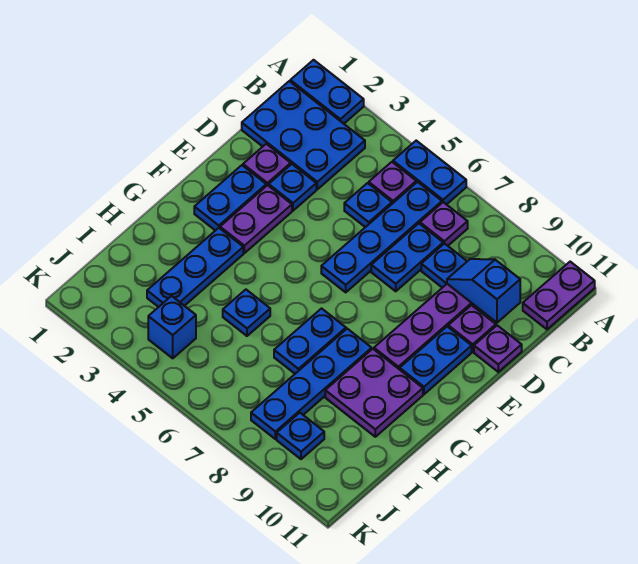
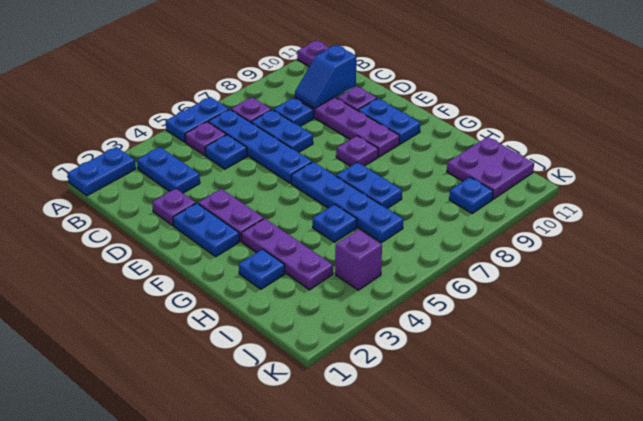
blue 2x3 plate [242,81,365,189] -> blue 1x2 plate [137,147,200,193]
blue 1x1 plate [269,164,316,211] -> blue 1x1 plate moved to [239,249,285,289]
purple 1x1 plate [474,325,522,372] -> purple 1x1 plate moved to [336,136,378,166]
blue 1x3 plate [147,228,243,307] -> purple 1x3 plate [241,219,333,290]
blue 1x4 plate [251,329,372,439] -> blue 1x4 plate moved to [291,162,403,243]
purple 2x2 plate [325,349,423,437] -> purple 2x2 plate moved to [447,137,534,199]
blue 1x1 brick [148,296,196,358] -> purple 1x1 brick [335,229,382,290]

